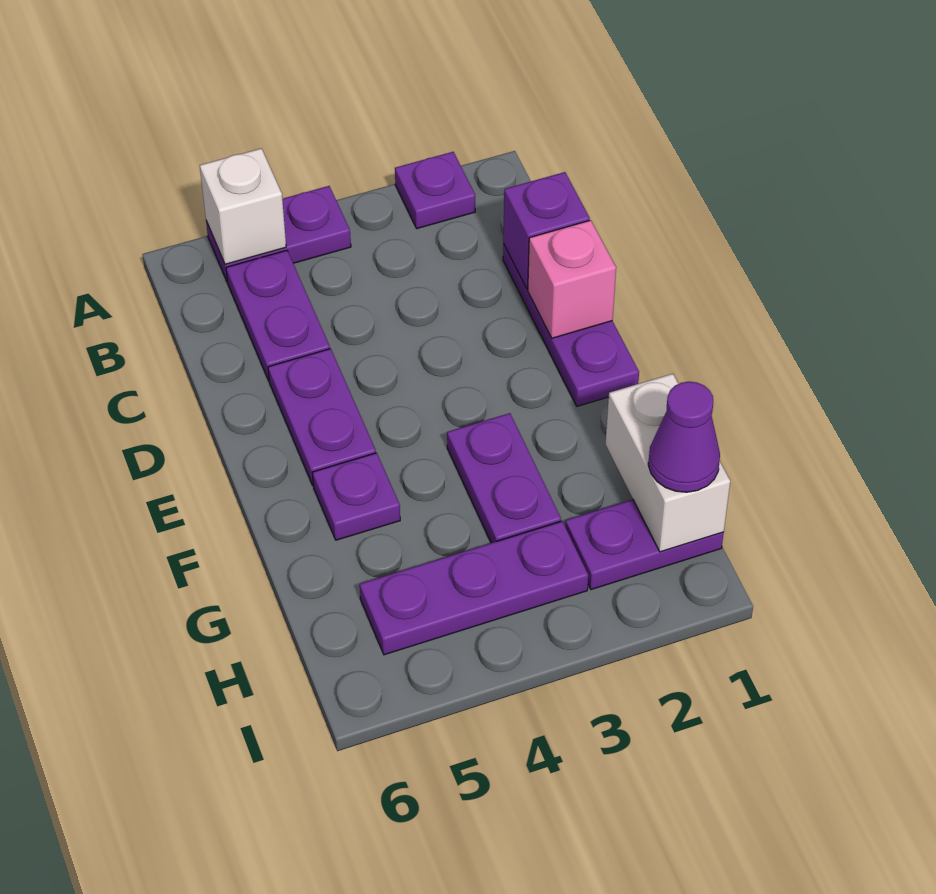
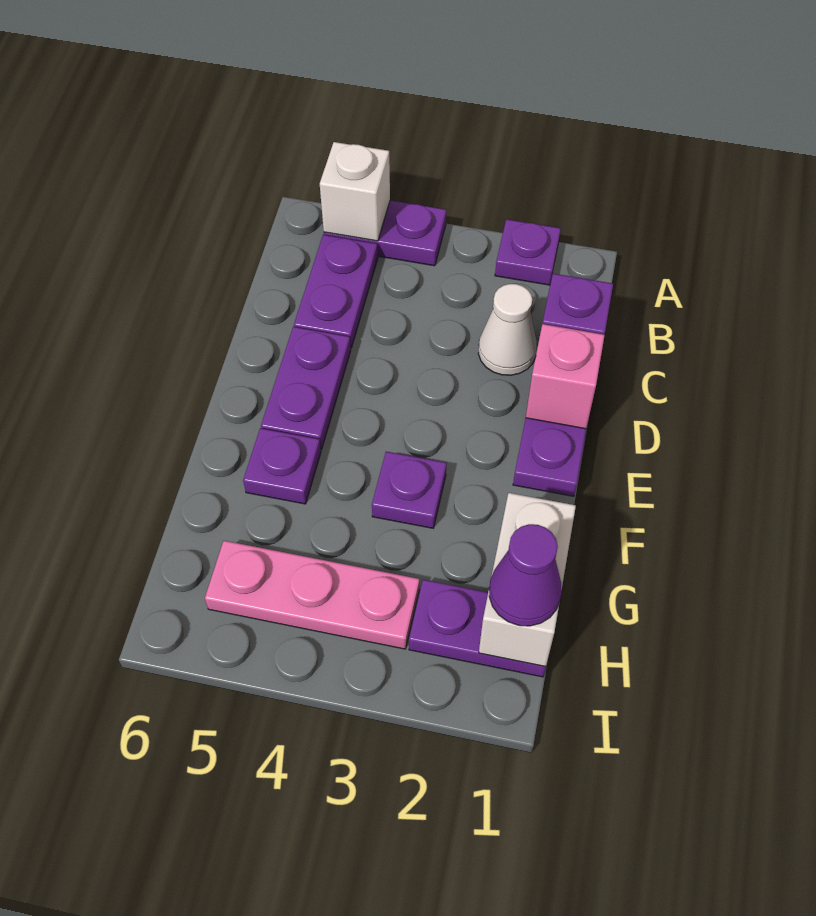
none -> white 1x1 cone [478,284,537,375]
purple 1x2 plate [447,413,561,543] -> purple 1x1 plate [372,452,446,528]
purple 1x3 plate [360,521,588,655] -> pink 1x3 plate [205,541,419,649]

